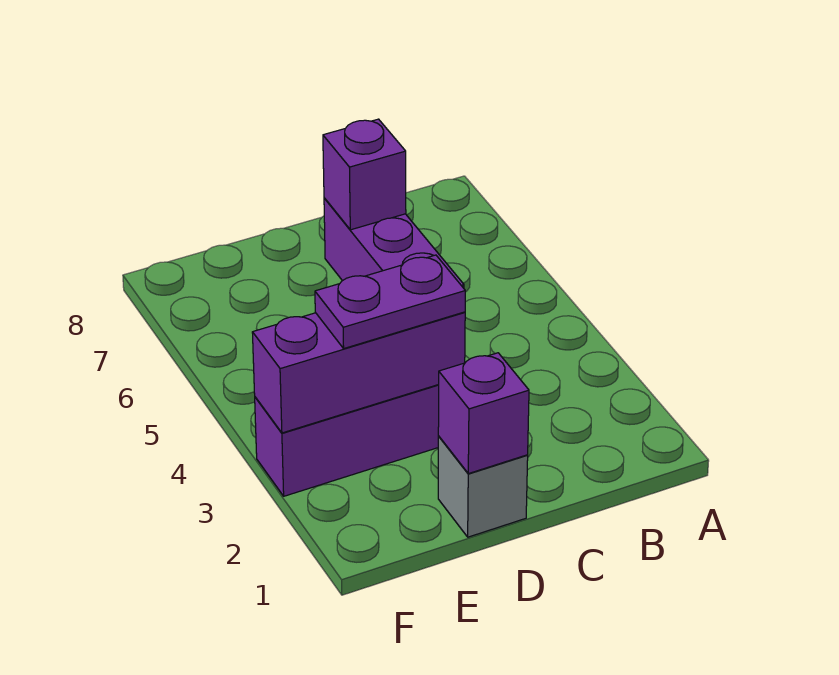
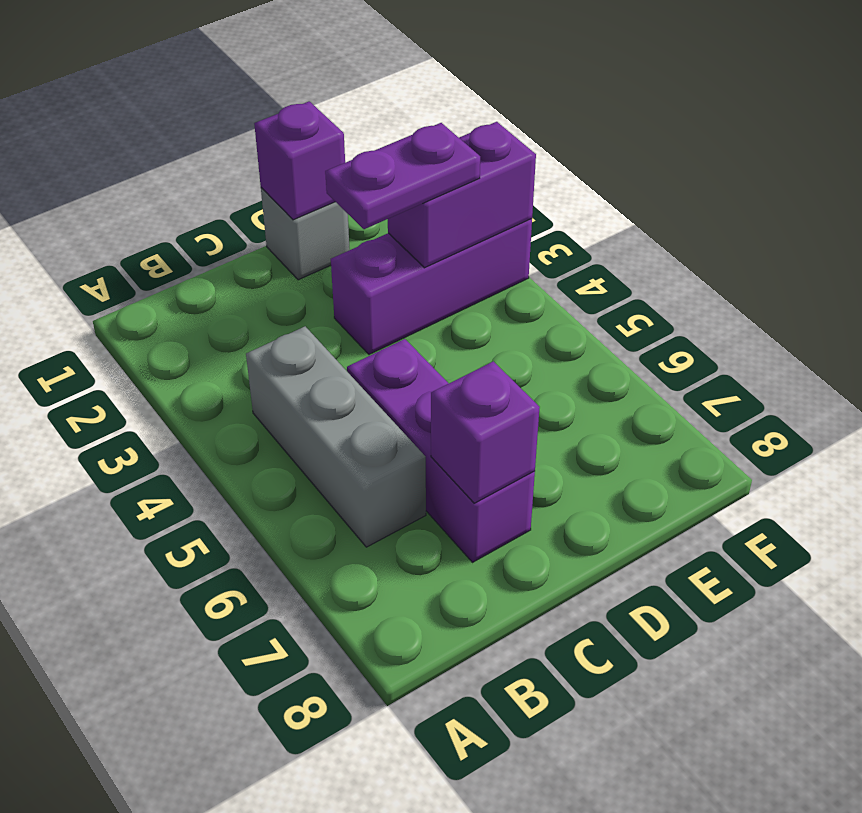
none -> grey 1x3 brick [246,326,426,547]
purple 1x3 brick [252,312,465,433] -> purple 1x2 brick [388,122,536,268]

